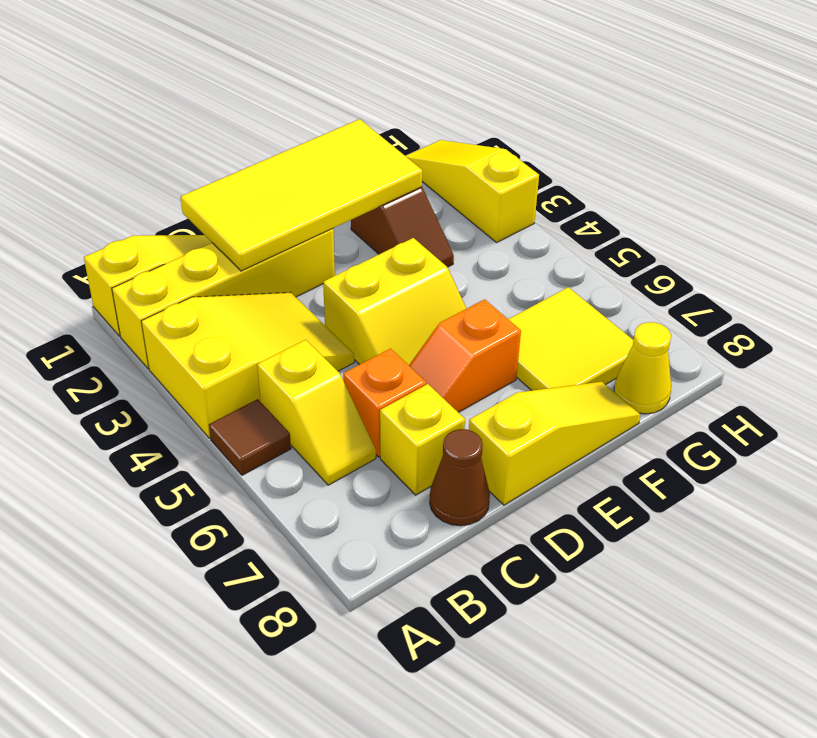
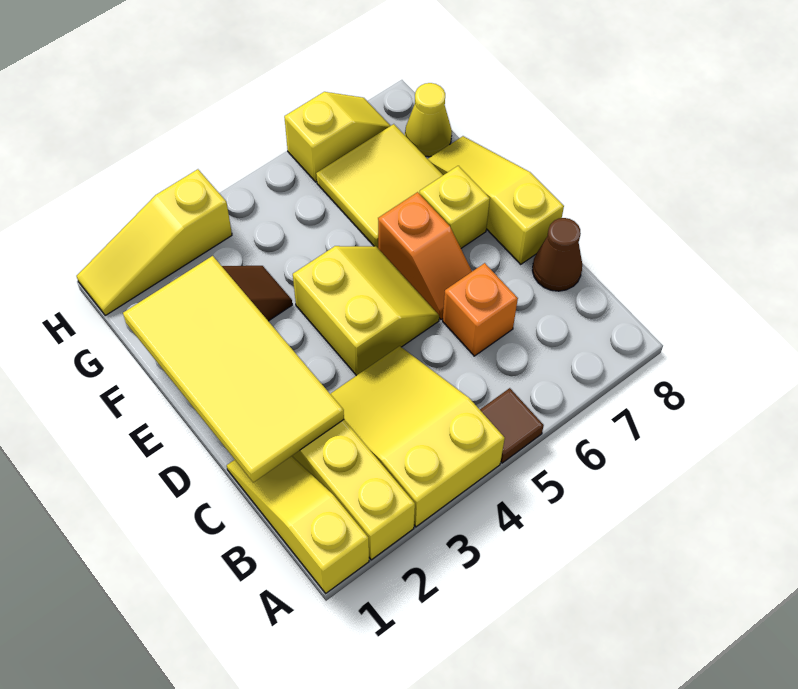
yellow 1x2 slope [257,340,376,485] -> yellow 1x2 slope moved to [284,92,391,182]
yellow 1x1 brick [380,384,465,495] -> yellow 1x1 brick moved to [419,166,490,248]

